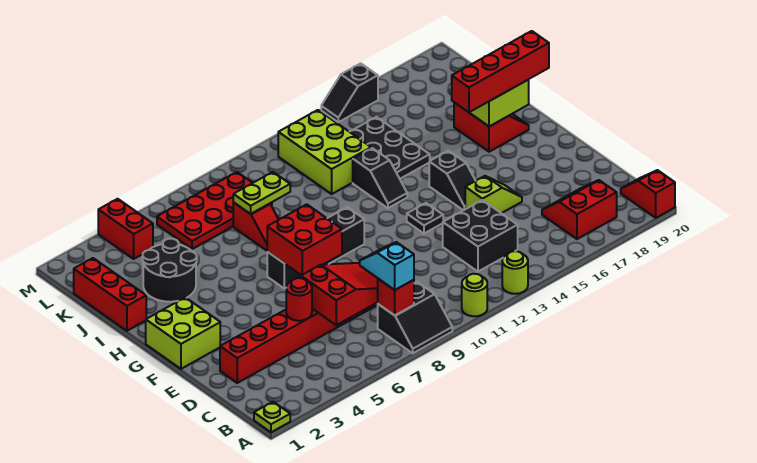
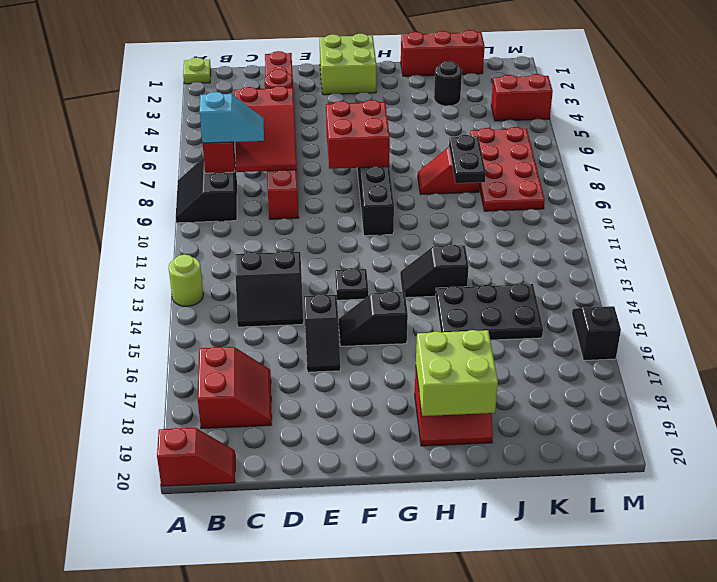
lime 1x1 round brick [462,274,487,316] -> none
black 2x2 brick [443,200,518,272] -> black 2x2 slope [236,251,303,327]
lime 1x2 slope [465,176,522,213] -> black 1x2 slope [304,294,340,372]
red 1x4 brick [452,31,549,112] -> none
black 2x2 round brick [143,239,197,302] -> black 1x1 round brick [434,61,462,106]
lime 1x2 plate [233,172,290,214] -> black 1x2 plate [449,135,486,183]
lime 2x3 brick [278,110,371,194] -> none

